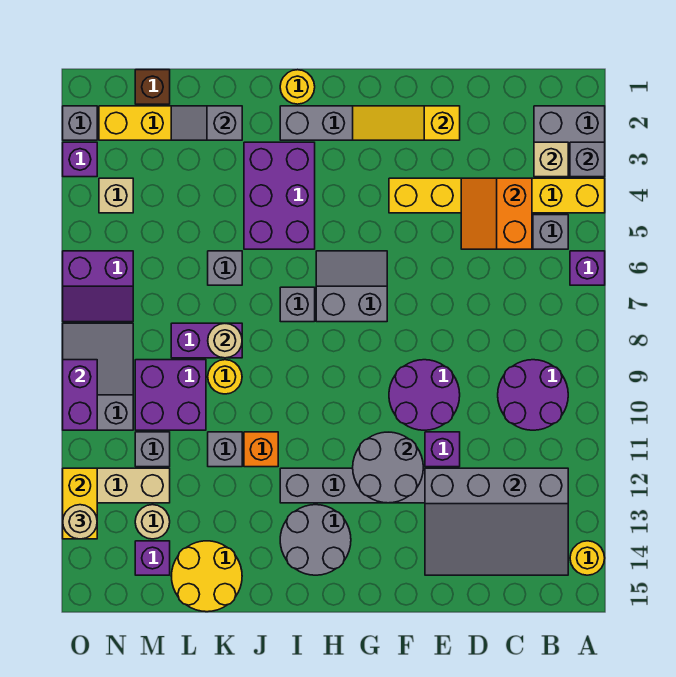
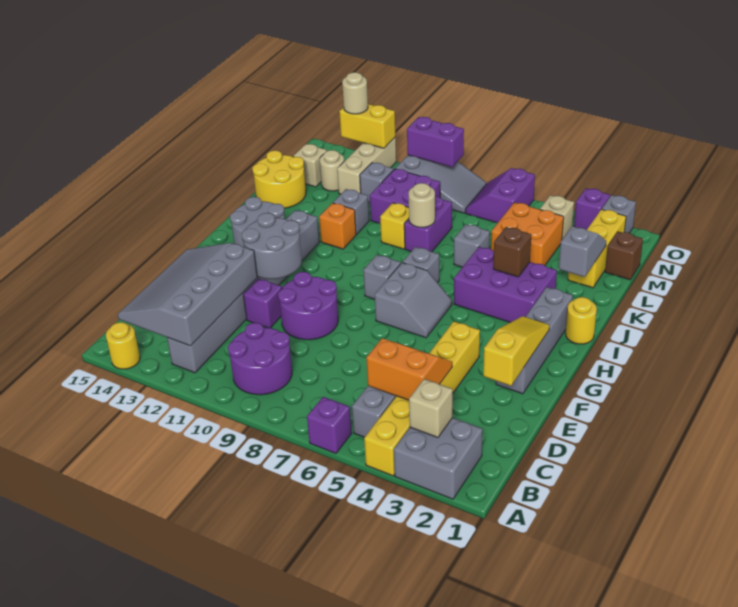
grey 1x1 brick [570,142,605,177] -> grey 1x1 brick moved to [363,255,401,299]
none -> brown 1x1 brick [493,227,531,277]
yellow 1x1 round brick [208,360,242,394] -> yellow 1x1 brick [380,203,409,249]
none -> orange 2x2 brick [491,202,564,265]
purple 1x1 brick [135,541,170,575] -> tan 1x1 brick [293,144,327,187]

